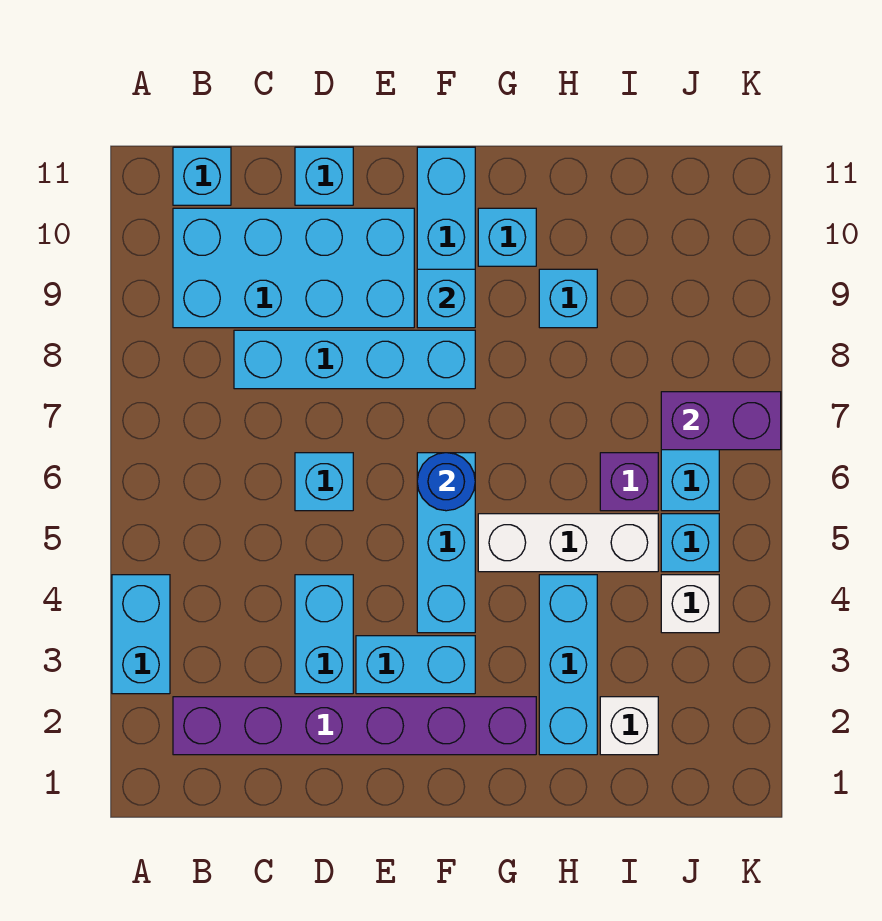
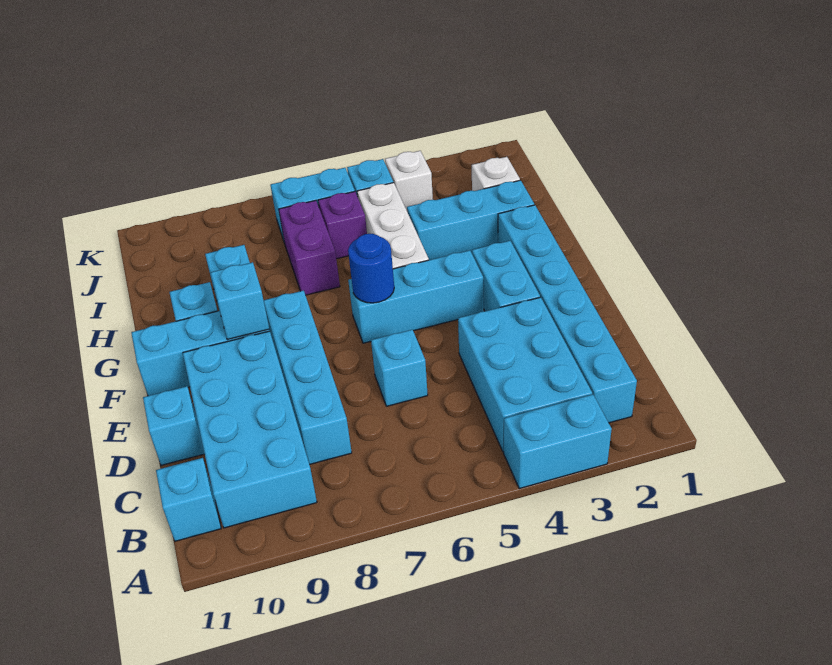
purple 1x6 brick [173,697,536,755] -> cyan 1x6 brick [498,205,637,423]
cyan 1x2 brick [295,575,353,694] -> cyan 2x3 brick [458,297,592,452]
purple 1x2 brick [661,392,781,450] -> purple 1x2 brick moved to [279,200,340,295]

